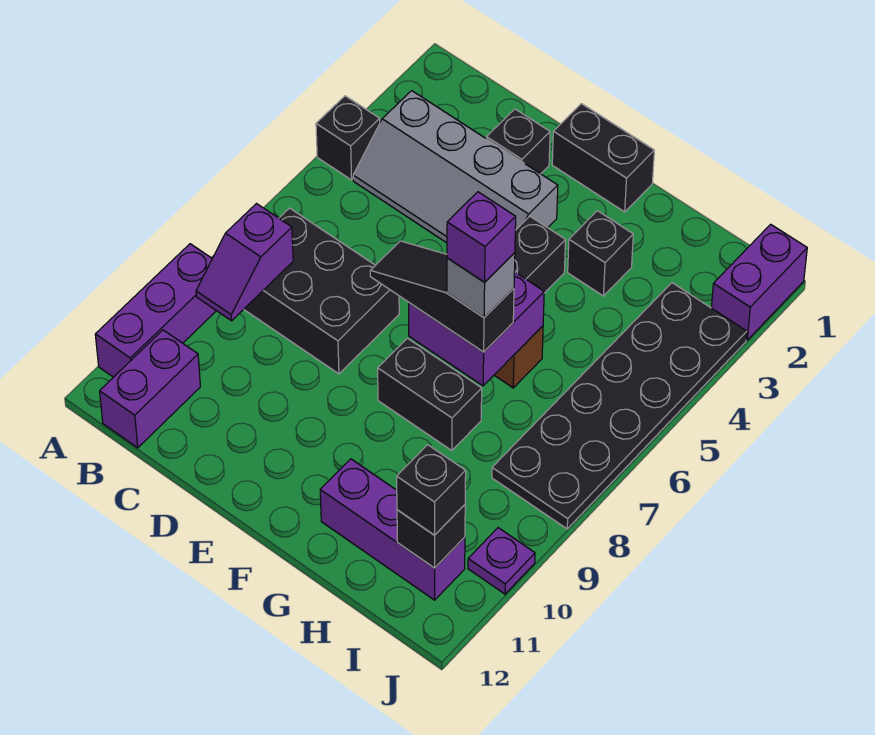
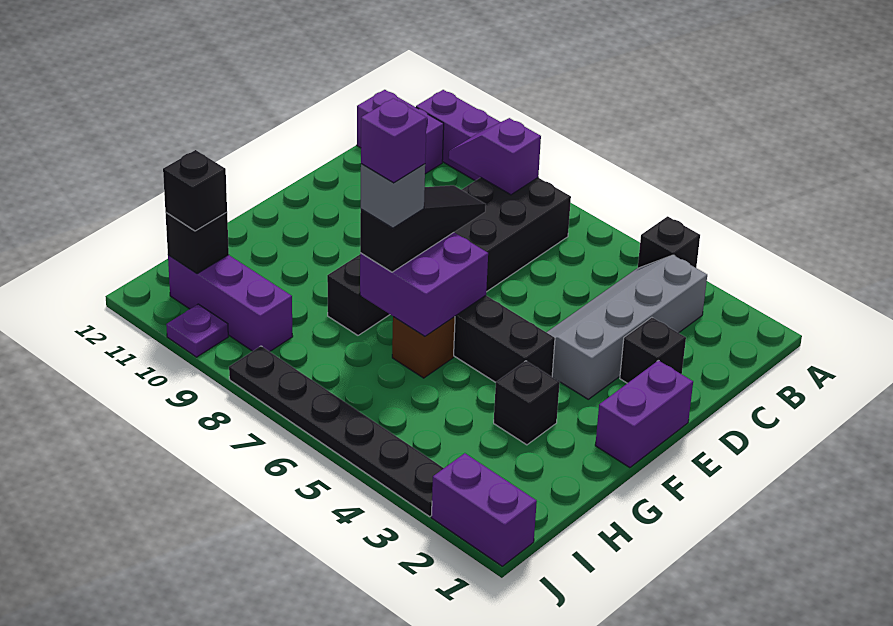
black 1x2 brick [552,104,654,212] -> purple 1x2 brick [595,360,693,468]
purple 1x3 brick [320,459,465,600] -> purple 1x3 brick turned to [168,255,293,352]
black 2x6 plate [492,283,747,529] -> black 1x6 plate [229,346,444,517]

